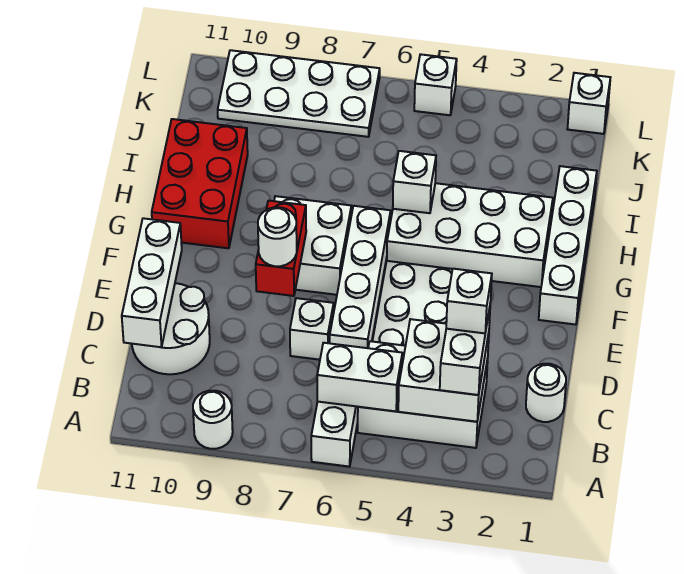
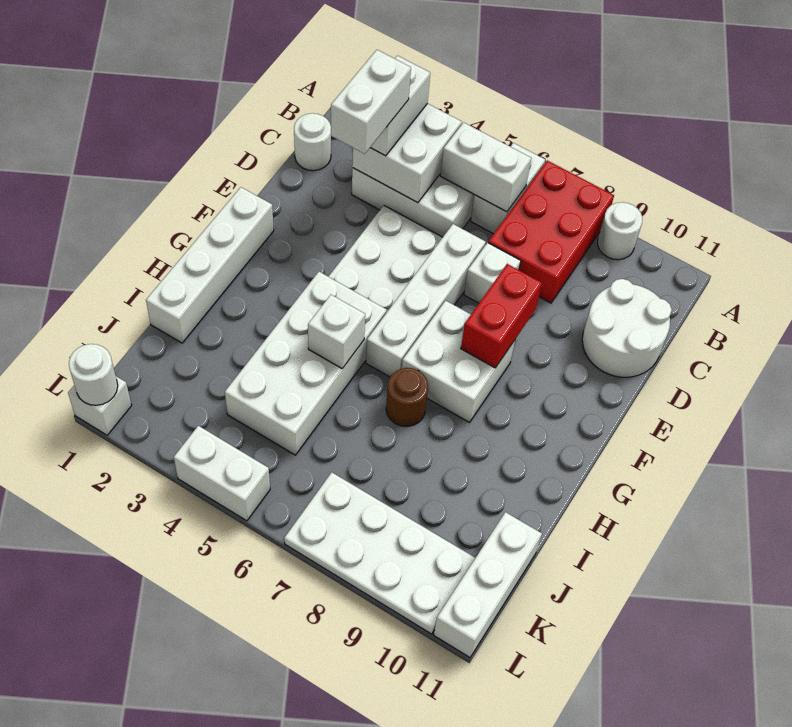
white 1x1 brick [446,269,492,333] -> white 1x2 brick [331,50,411,154]
white 1x3 brick [122,218,182,347] -> white 1x3 brick moved to [434,512,542,657]
white 1x1 round brick [258,207,297,266] -> white 1x1 round brick moved to [69,344,118,405]
white 2x4 brick [387,183,553,287] -> white 2x4 brick turned to [225,272,387,455]
red 2x3 brick [152,119,248,248] -> red 2x3 brick moved to [488,161,614,303]
none -> brown 1x1 round brick [386,368,428,427]
white 1x1 brick [414,54,457,115] -> white 1x2 brick [174,426,270,521]

